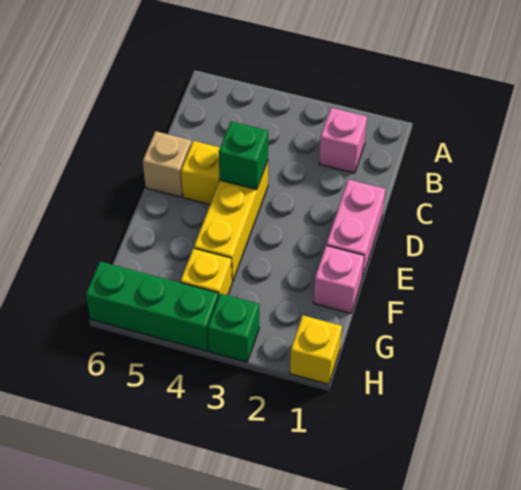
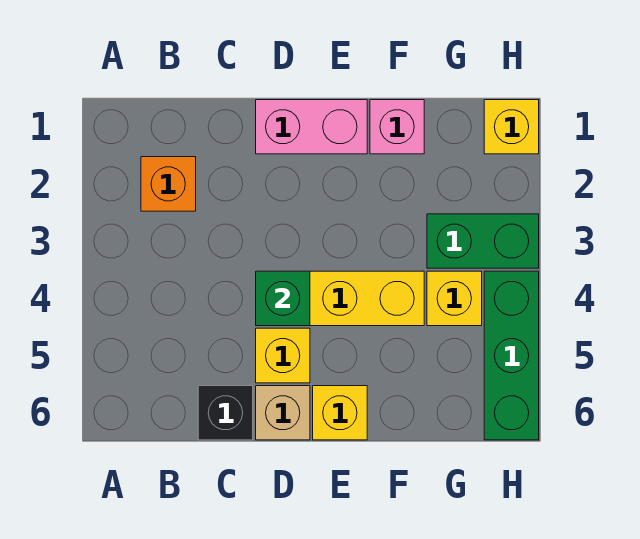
pink 1x1 brick [319,108,367,173] -> orange 1x1 brick [141,157,196,211]
none -> black 1x1 brick [198,386,253,440]
none -> yellow 1x1 brick [313,386,367,440]
green 1x1 brick [208,294,259,362] -> green 1x2 brick [427,214,539,268]

